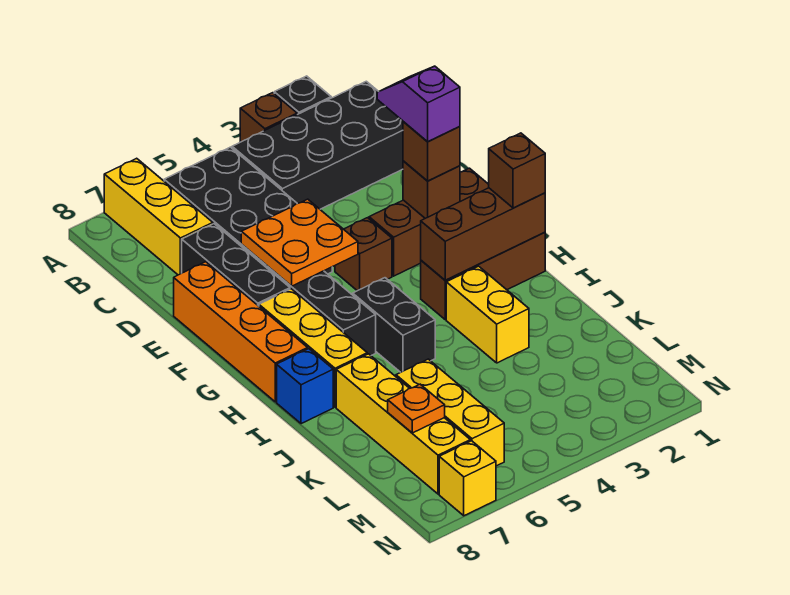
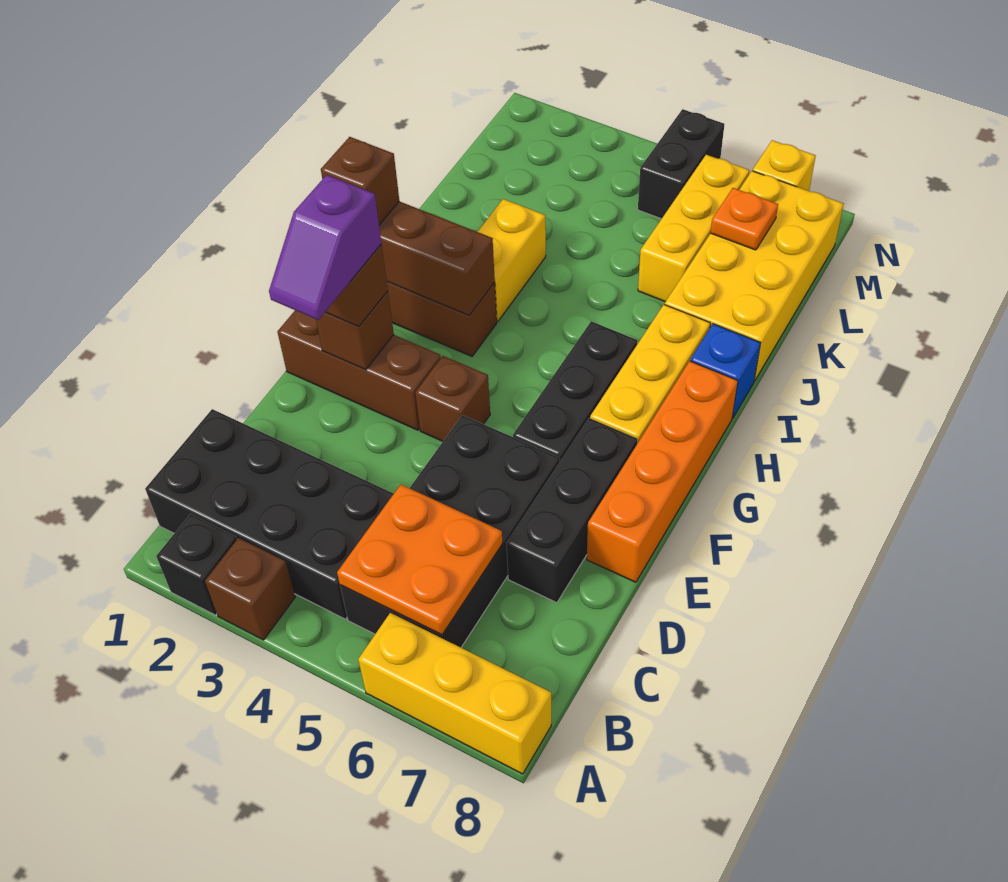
yellow 1x3 brick [104,158,213,275] -> yellow 1x3 brick turned to [358,613,551,774]
orange 2x2 plate [241,199,358,286] -> orange 2x2 plate moved to [337,485,503,635]
black 1x2 brick [353,278,435,372] -> black 1x2 brick moved to [638,109,724,219]
yellow 1x4 brick [336,354,470,494] -> yellow 2x4 brick [665,171,844,381]

